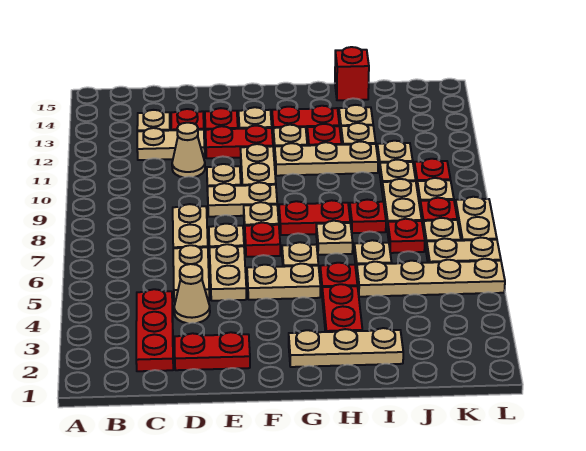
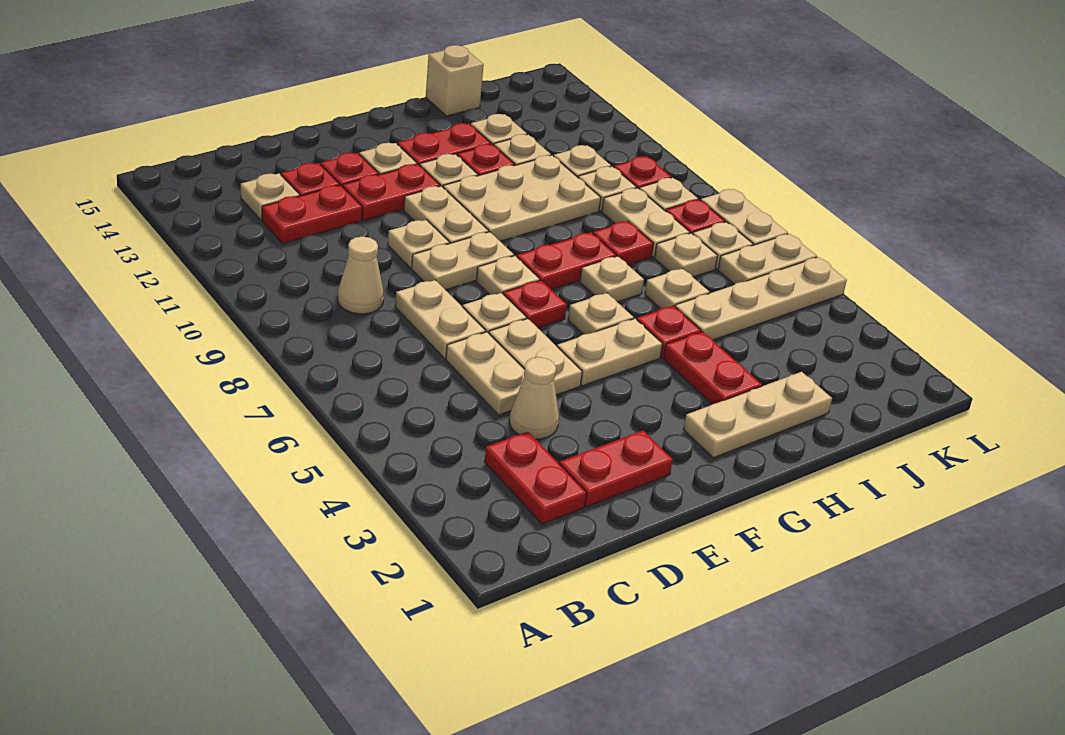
red 1x3 plate [136,289,173,371] -> red 1x2 plate [485,432,586,524]
tan 1x2 plate [137,128,205,160] -> red 1x2 plate [262,185,362,243]
tan 1x1 cone [172,123,205,177] -> tan 1x1 cone moved to [338,237,384,314]
tan 1x3 plate [275,142,378,176] -> tan 2x3 plate [443,155,601,241]
red 1x1 brick [335,47,369,100] -> tan 1x1 brick [426,45,484,116]
red 1x1 plate [387,219,425,253] -> tan 1x1 plate [655,233,717,277]

